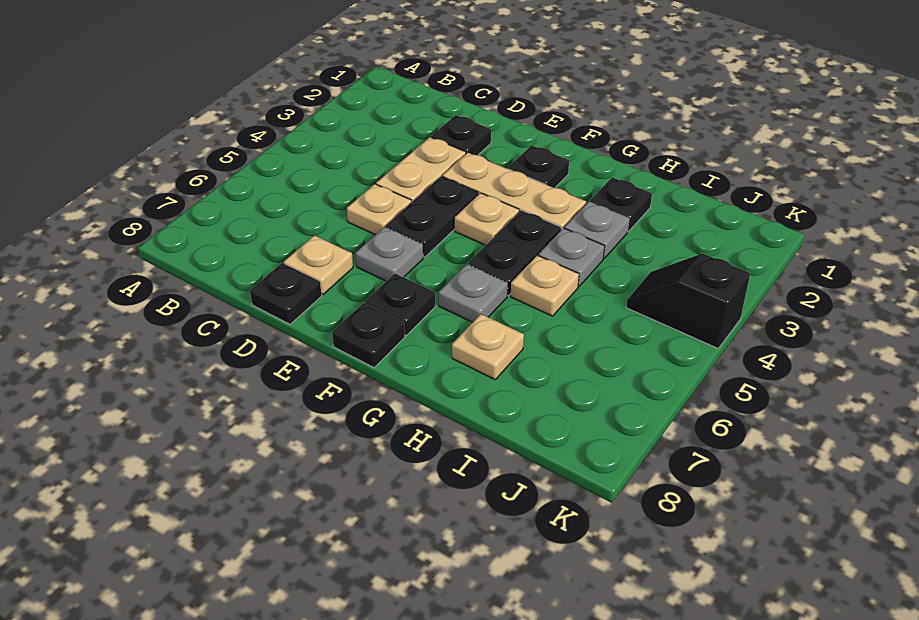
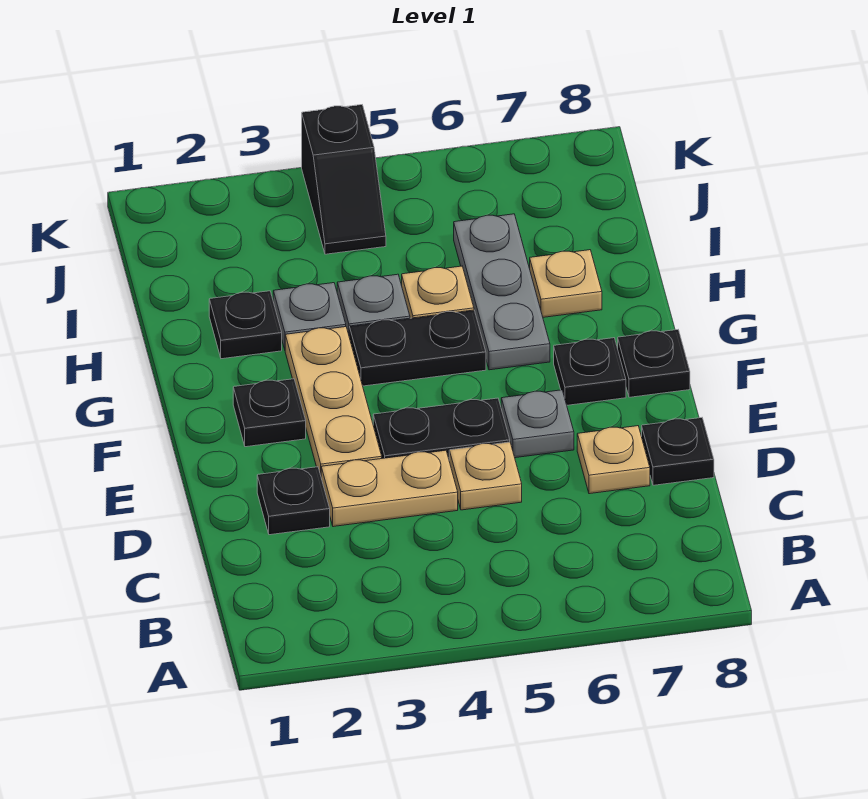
tan 1x1 plate [455,193,519,245] -> none
grey 1x1 plate [439,264,508,322] -> grey 1x3 plate [454,214,550,370]

